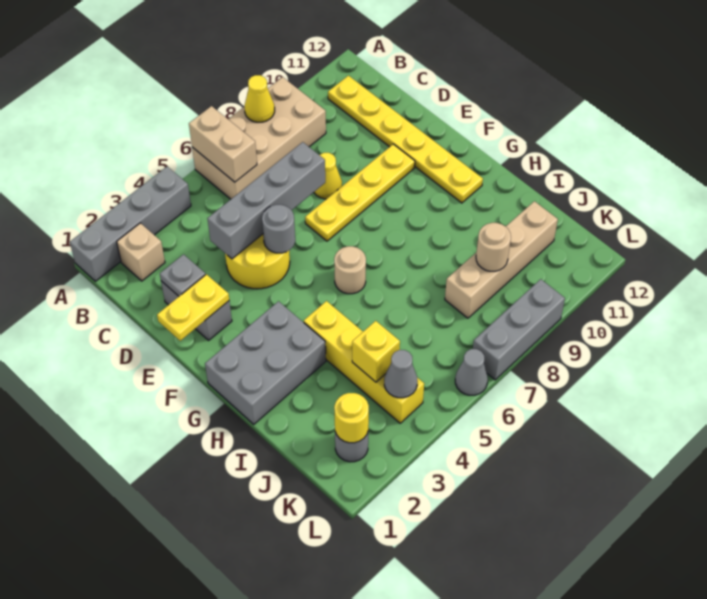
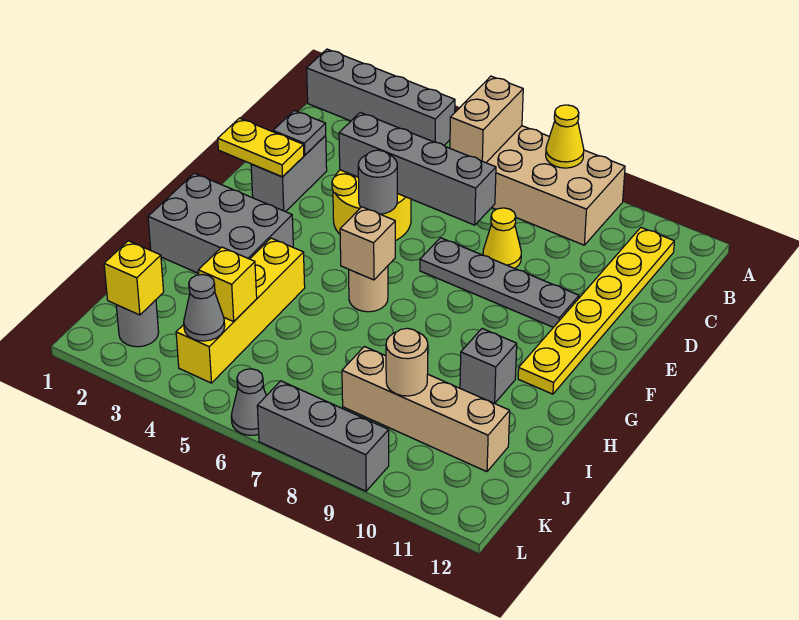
tan 1x1 brick [117,223,165,281] -> tan 1x1 brick moved to [340,207,395,280]
yellow 1x4 plate [305,144,415,241] -> grey 1x4 plate [420,238,579,327]
none -> grey 1x1 brick [460,329,517,403]
yellow 1x1 round brick [334,393,369,443] -> yellow 1x1 brick [104,241,164,315]

